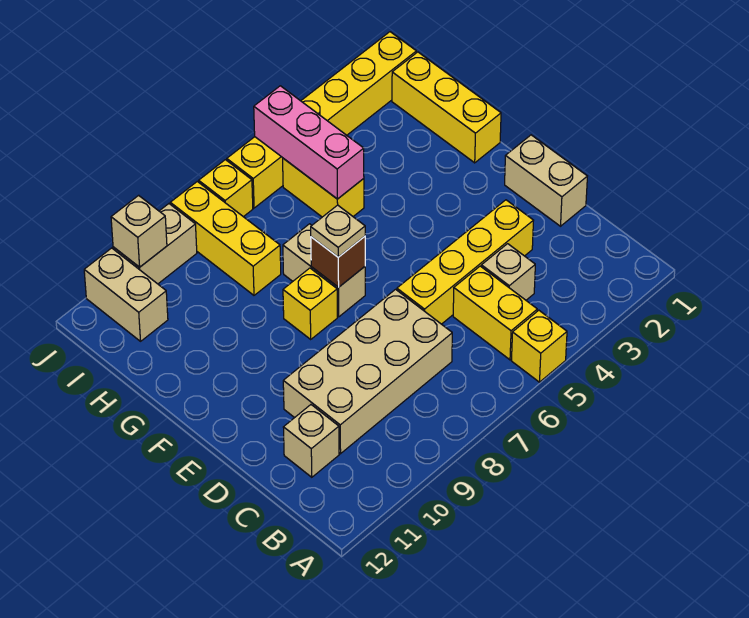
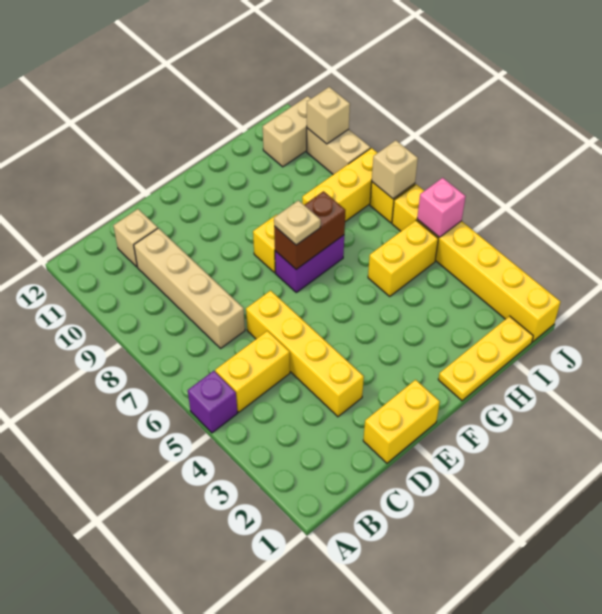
yellow 1x1 brick [511,310,567,382] -> purple 1x1 brick [188,371,238,433]
tan 1x1 brick [481,244,535,300] -> tan 1x1 brick moved to [372,140,418,199]
tan 2x4 brick [283,289,452,454] -> tan 1x4 brick [134,228,245,348]
tan 1x2 brick [505,135,587,226] -> yellow 1x2 brick [363,380,440,463]
tan 1x2 brick [283,224,365,317] -> purple 1x2 brick [275,235,344,292]
brown 1x1 brick [311,236,365,287] -> brown 1x2 brick [274,191,345,269]
yellow 1x3 brick [392,52,501,163] -> yellow 1x3 plate [438,316,533,401]
pink 1x3 brick [254,86,364,199] -> pink 1x1 brick [417,178,466,237]

